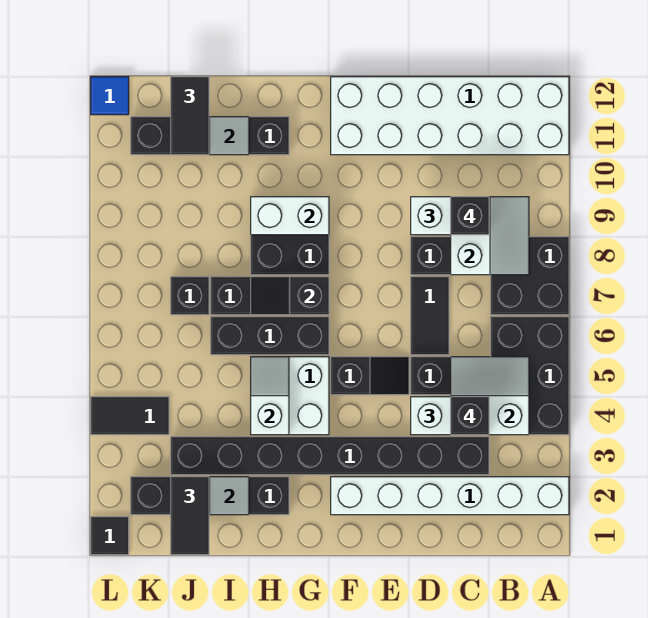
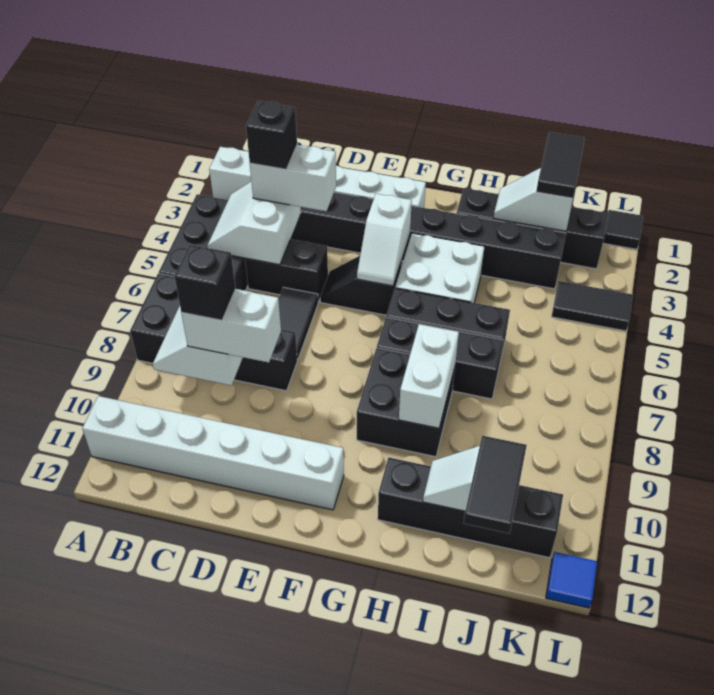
white 2x6 brick [331,77,569,155] -> white 1x6 brick [82,396,344,510]
white 2x2 slope [451,357,529,435] -> white 2x2 slope turned to [207,182,301,265]
black 1x2 slope [251,277,329,315] -> none
white 1x2 brick [251,197,329,235] -> white 1x2 brick turned to [399,324,459,428]
white 1x2 slope [251,357,289,435] -> white 1x2 slope moved to [357,194,412,286]
black 1x1 brick [171,277,209,315] -> none

